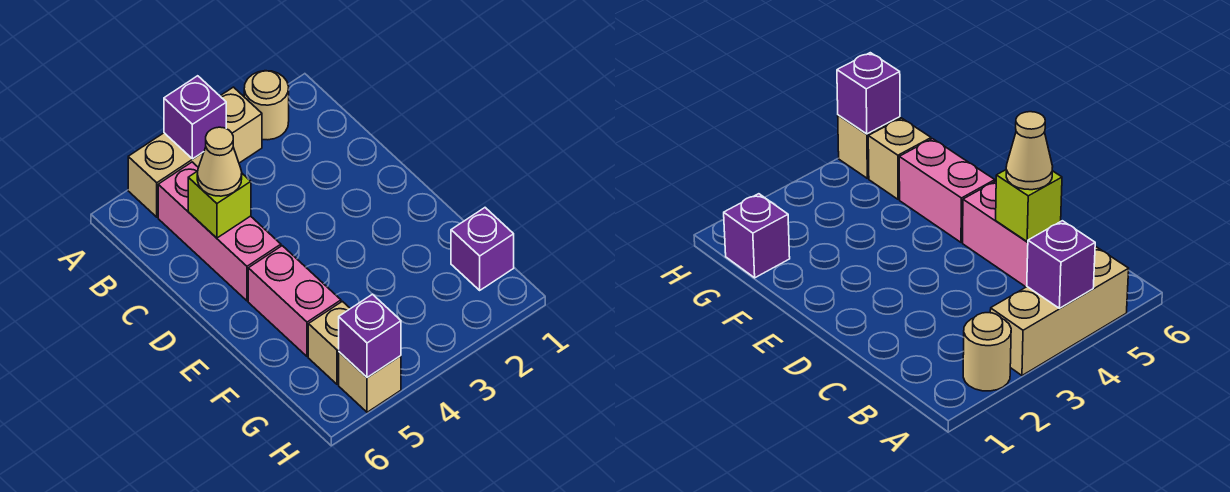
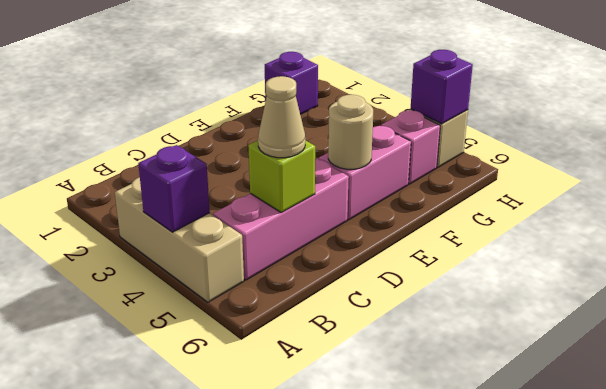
tan 1x1 round brick [244,71,289,140] -> tan 1x1 round brick moved to [328,95,373,169]
tan 1x1 brick [308,301,350,384] -> pink 1x1 brick [381,110,440,184]

